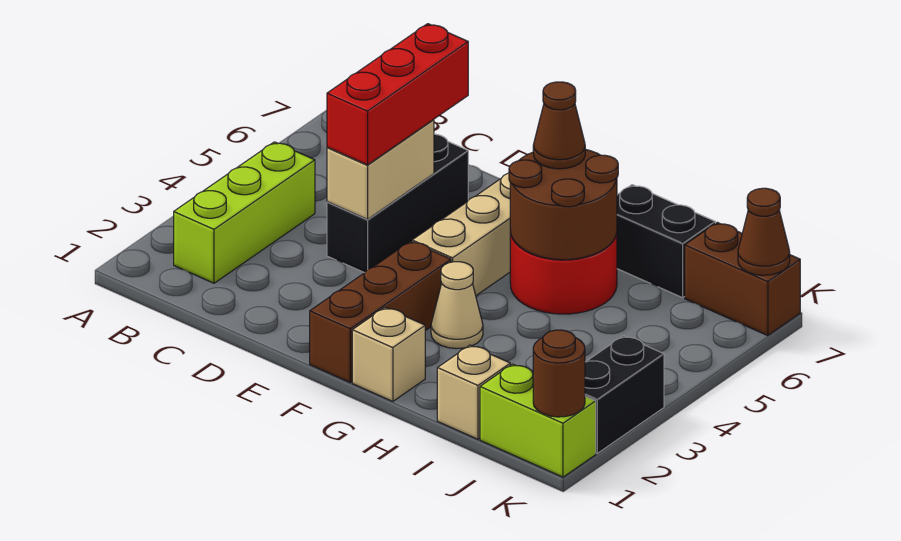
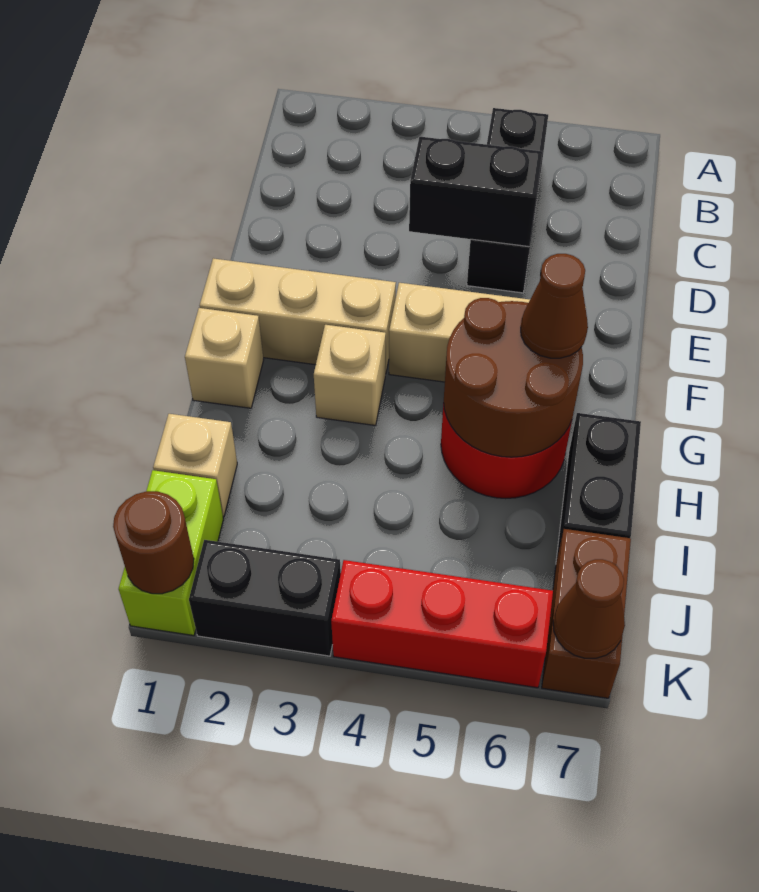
lime 1x3 brick [174,142,315,283] -> none
black 1x3 brick [327,134,468,273] -> black 1x3 brick turned to [467,108,548,293]
tan 1x2 brick [327,119,434,219] -> black 1x2 brick [409,137,542,247]
red 1x3 brick [327,24,468,165] -> red 1x3 brick moved to [331,560,553,688]
brown 1x3 brick [310,241,451,382] -> tan 1x3 brick [200,258,396,374]
tan 1x1 cone [431,262,483,349] -> tan 1x1 brick [314,325,386,426]

